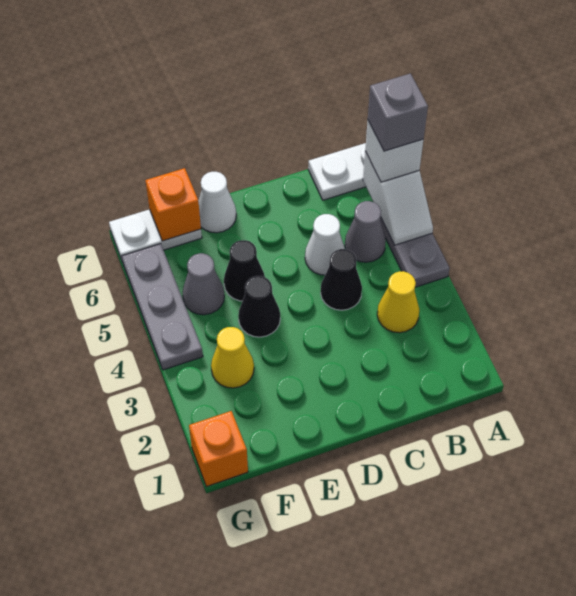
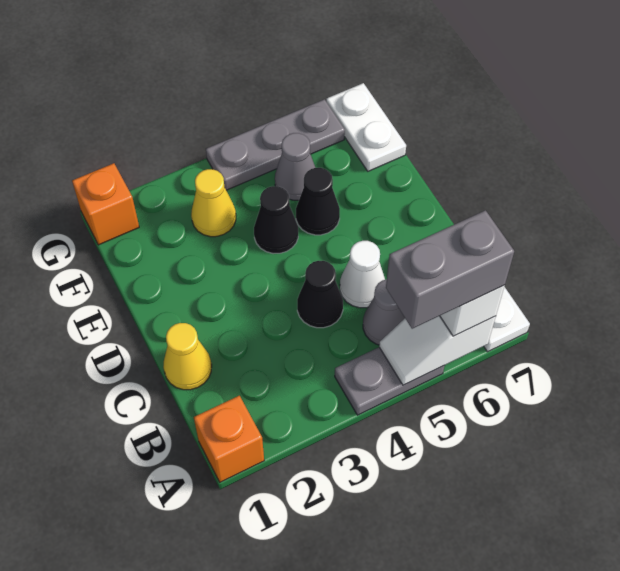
grey 1x1 brick [368,74,428,151] -> grey 1x2 brick [386,210,514,329]
yellow 1x1 cone [377,271,419,333] -> yellow 1x1 cone moved to [163,323,212,390]
white 1x1 cone [198,172,236,233] -> none
orange 1x1 brick [145,168,201,241] -> orange 1x1 brick moved to [194,396,264,482]

